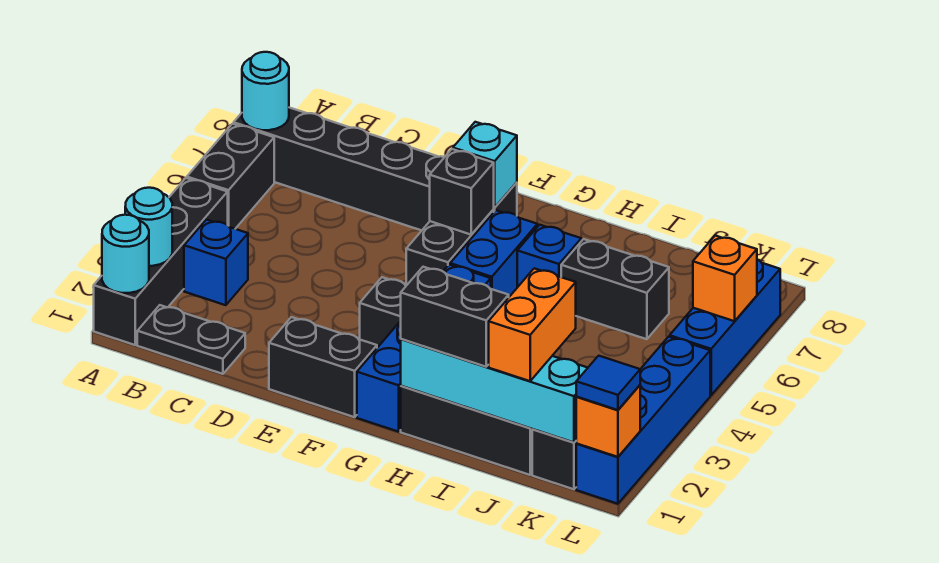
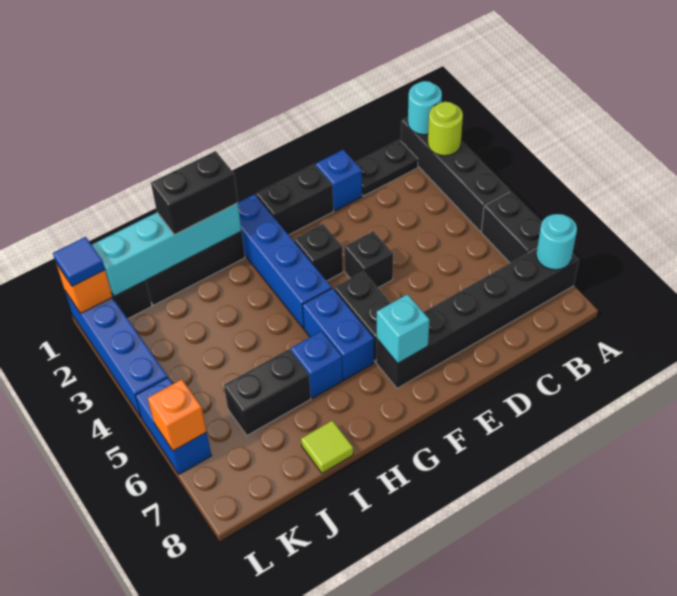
cyan 1x1 round brick [125,188,172,266] -> lime 1x1 round brick [428,102,463,156]
blue 1x1 brick [184,220,248,305] -> blue 1x1 brick moved to [316,150,362,211]
black 1x1 brick [430,149,494,235] -> black 1x1 brick moved to [345,231,393,288]
none -> lime 1x1 tile [301,420,353,473]
orange 1x2 brick [489,268,576,381] -> none
blue 1x3 brick [670,259,780,395] -> blue 1x2 brick [135,378,211,474]

